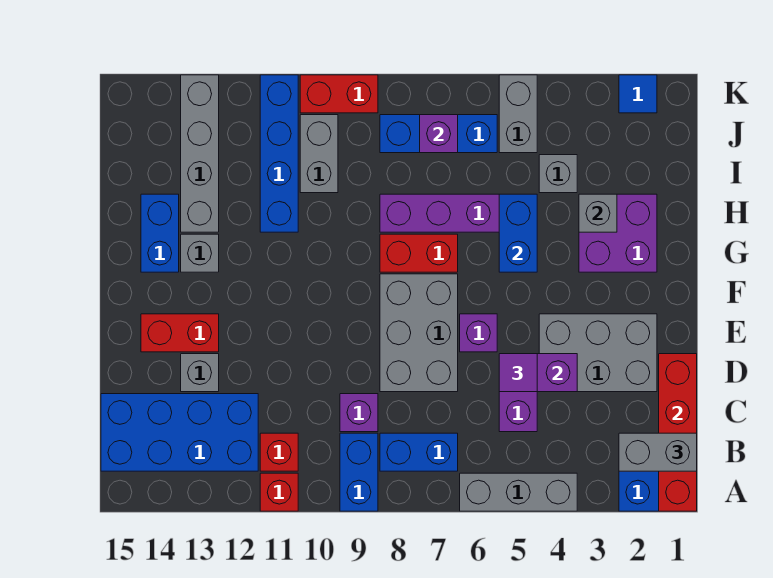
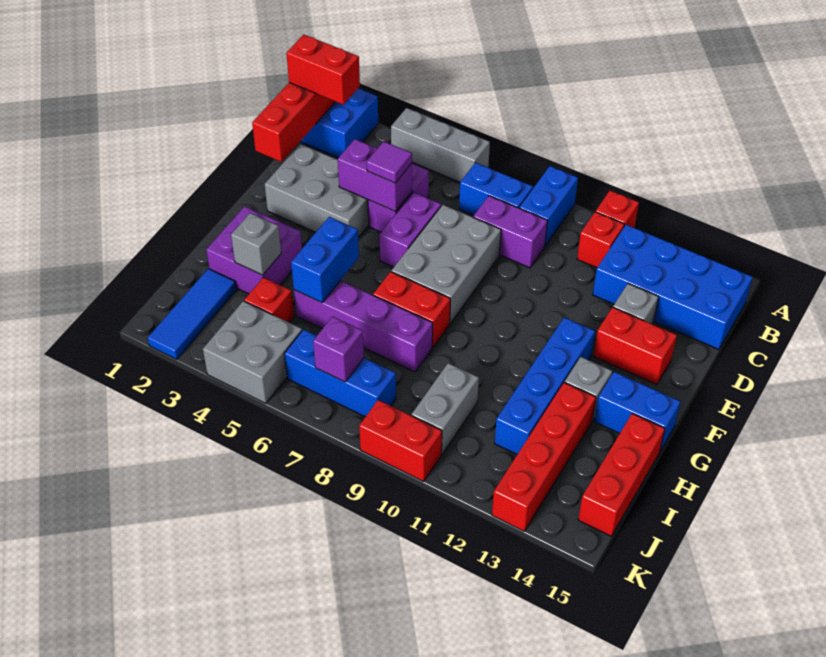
grey 1x2 brick [619,433,697,471] -> red 1x2 brick [286,35,360,104]
purple 1x1 brick [340,394,378,432] -> purple 1x2 brick [473,196,548,268]
purple 1x1 brick [460,314,497,352] -> purple 1x2 brick [379,192,441,267]
blue 1x2 brick [141,194,179,272] -> blue 1x2 brick turned to [594,372,681,451]
blue 1x4 brick [260,75,298,232] -> blue 1x4 brick moved to [495,317,595,454]
grey 1x4 brick [181,75,219,232] -> red 1x4 brick [492,382,596,531]
none -> red 1x3 brick [578,413,665,536]
grey 1x1 brick [539,155,577,193] -> red 1x1 brick [244,277,294,322]
grey 1x2 brick [499,75,537,153] -> grey 2x2 brick [203,301,302,403]
blue 1x1 tile [619,75,657,113] -> blue 1x3 tile [148,269,236,359]

